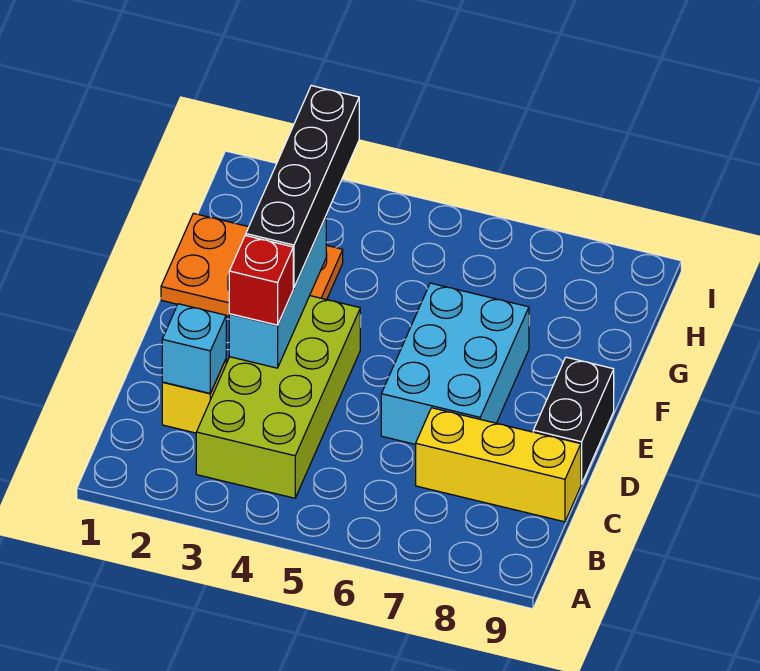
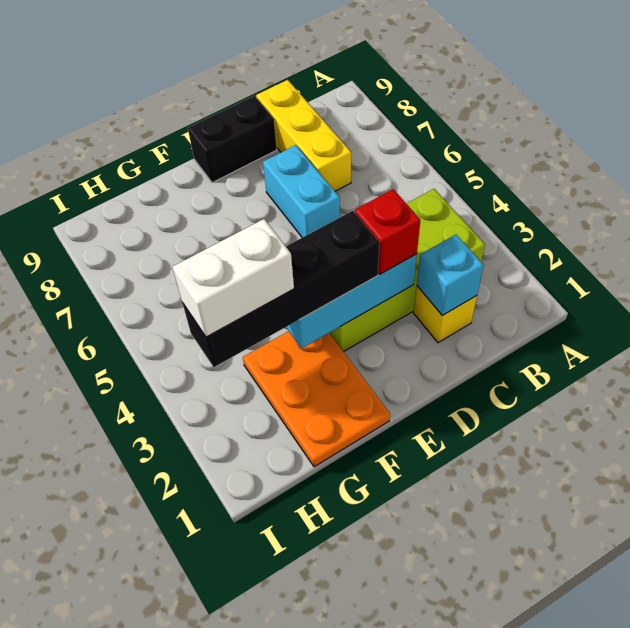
cyan 2x3 brick [381,283,529,444] -> cyan 1x2 brick [263,145,340,237]
none -> white 1x2 brick [173,219,294,337]

